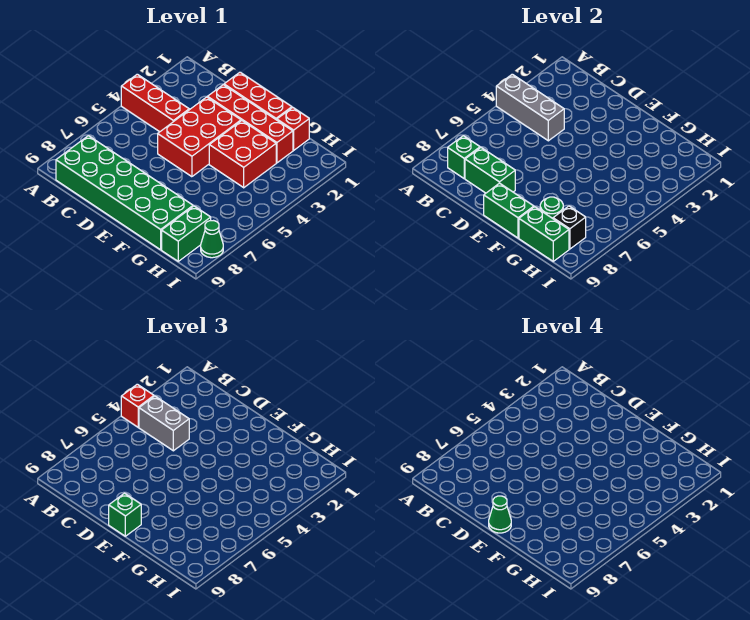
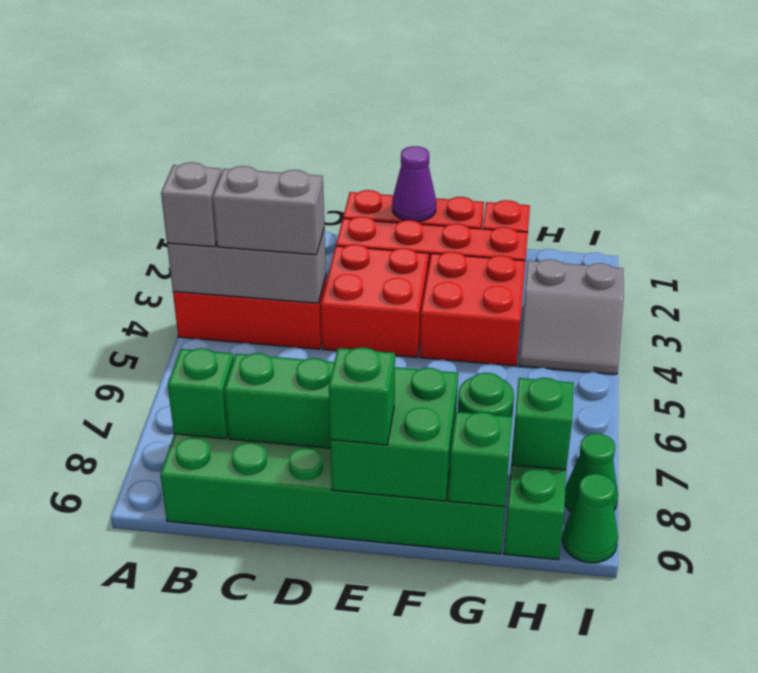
red 1x1 brick [121,384,154,427] -> grey 1x1 brick [161,162,221,247]
red 2x3 brick [158,97,241,177] -> red 2x2 brick [321,244,429,357]
none -> purple 1x1 cone [392,146,436,222]
green 1x2 brick [484,183,534,238] -> green 2x2 brick [330,367,458,501]
green 1x1 cone [489,496,511,533] -> green 1x1 cone moved to [562,474,618,563]
green 1x2 brick [519,207,569,261] -> green 1x1 brick [449,412,512,507]
none -> grey 2x2 slope [519,259,624,374]
black 1x1 brick [553,206,586,249] -> green 1x1 brick [511,378,574,470]

